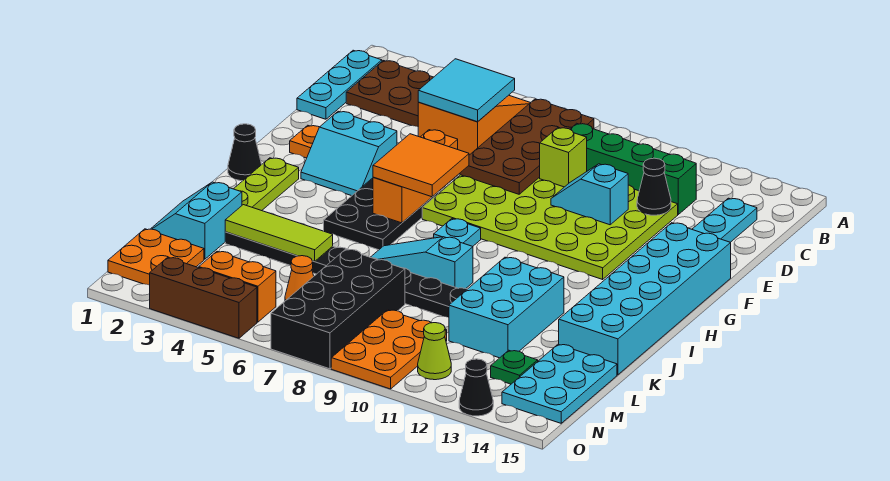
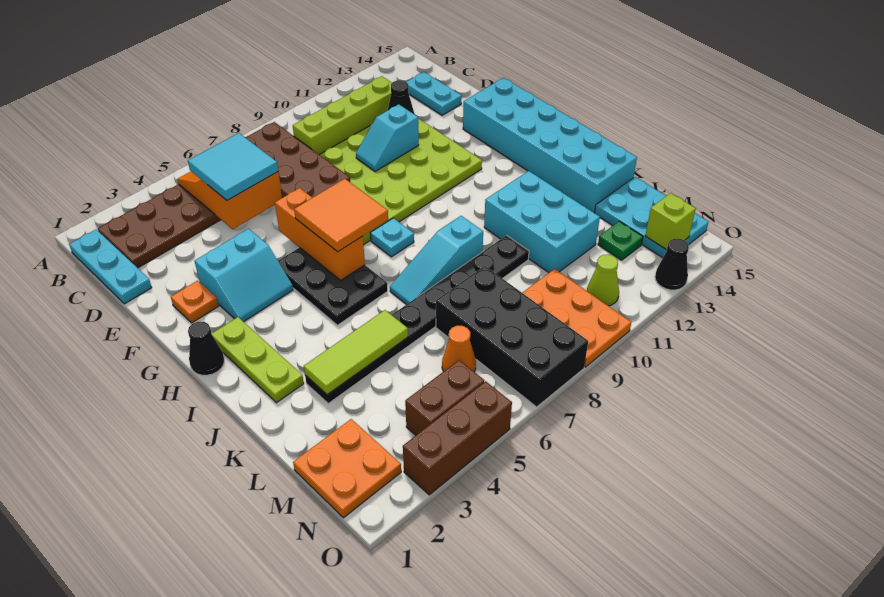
green 1x4 brick [570,123,696,214] -> lime 1x4 brick [293,76,392,155]
lime 1x1 brick [540,128,587,187] -> lime 1x1 brick moved to [645,193,696,250]
cyan 2x2 slope [151,182,242,259] -> none
orange 1x2 brick [199,251,276,322] -> brown 1x2 brick [405,360,484,435]

